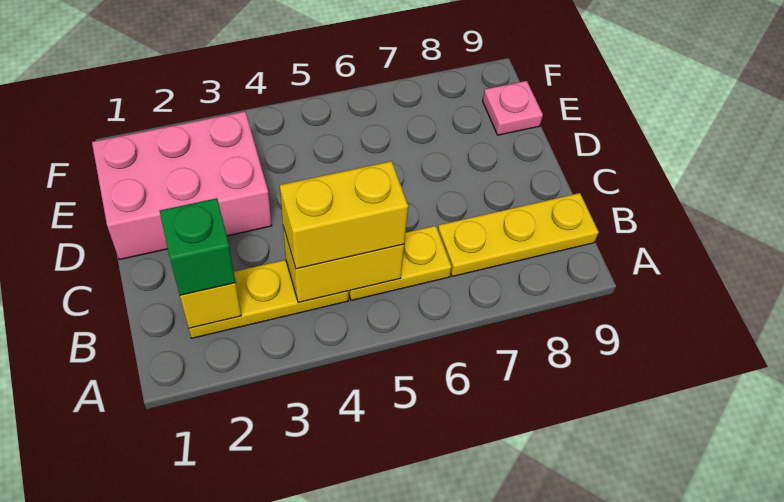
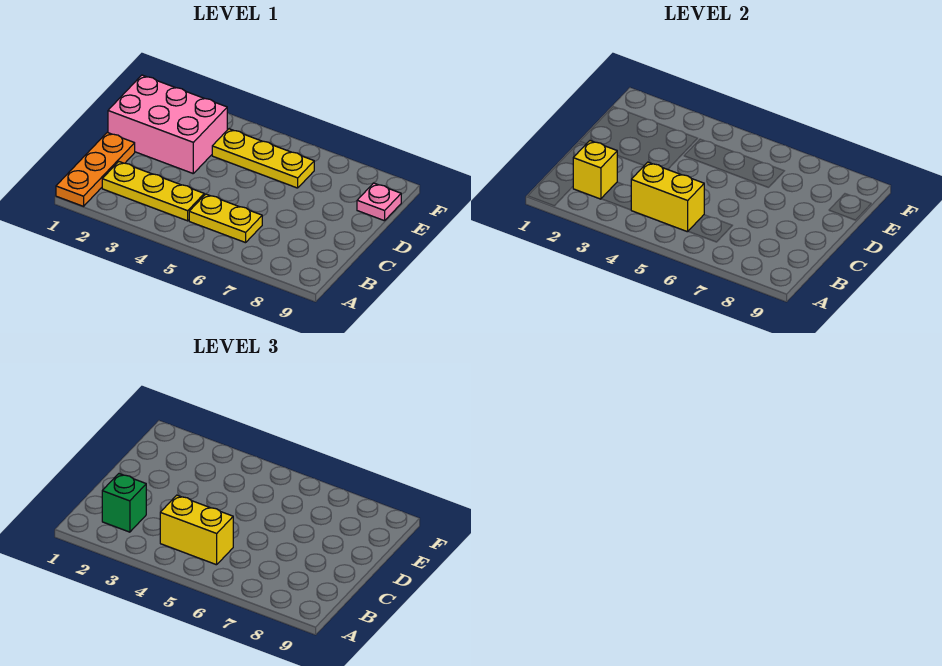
none -> orange 1x3 plate [56,132,135,206]
yellow 1x3 plate [438,193,599,276] -> yellow 1x3 plate moved to [212,129,314,188]

